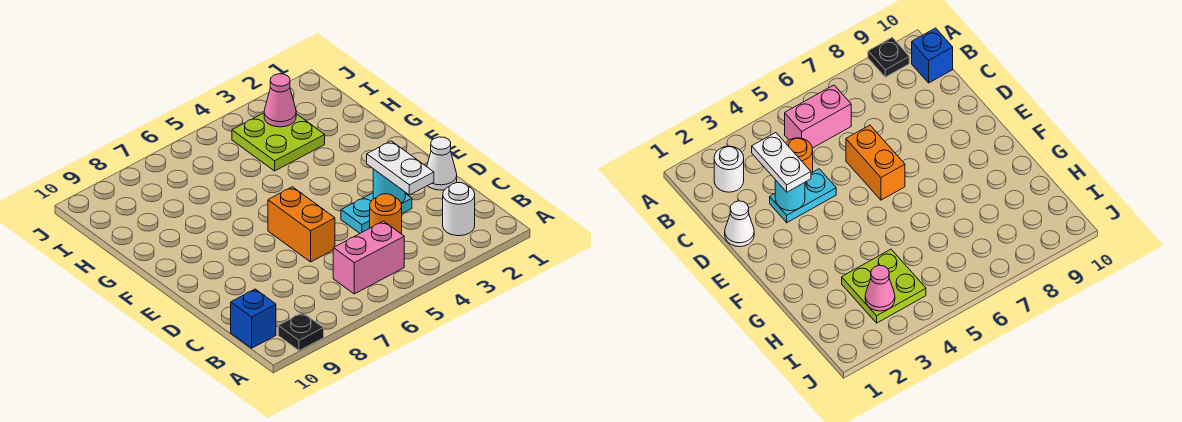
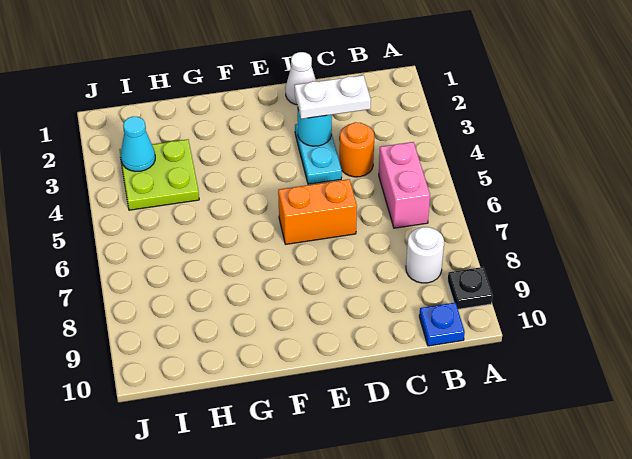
white 1x1 round brick [443,183,475,236] -> white 1x1 round brick moved to [406,227,444,283]
blue 1x1 brick [231,289,276,348] -> blue 1x1 plate [419,303,465,346]
pink 1x1 cone [264,74,296,127] -> cyan 1x1 cone [120,117,155,171]

